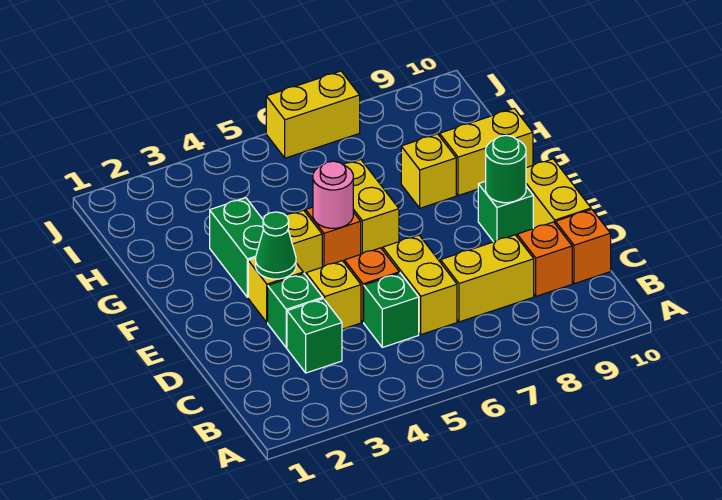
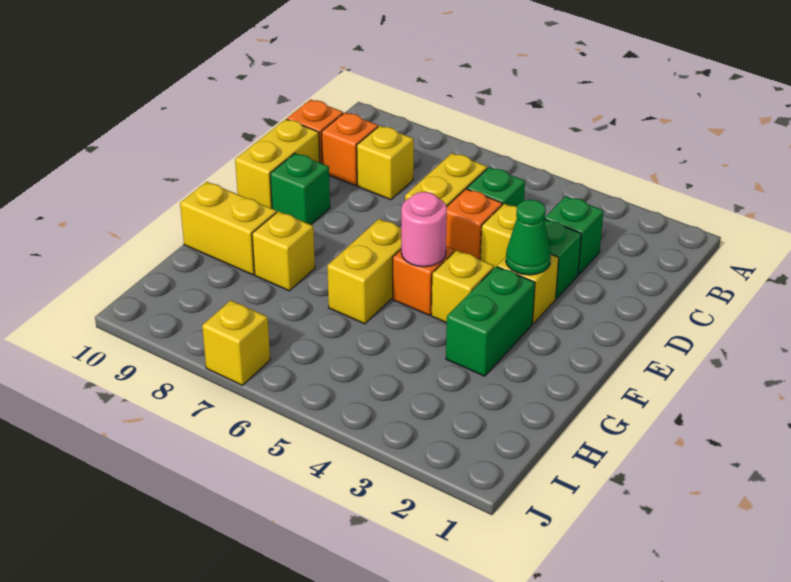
yellow 1x2 brick [441,235,534,322] -> yellow 1x1 brick [357,126,414,200]
green 1x1 round brick [486,135,526,203] -> none
yellow 1x2 brick [266,71,360,158] -> yellow 1x1 brick [202,300,270,385]

